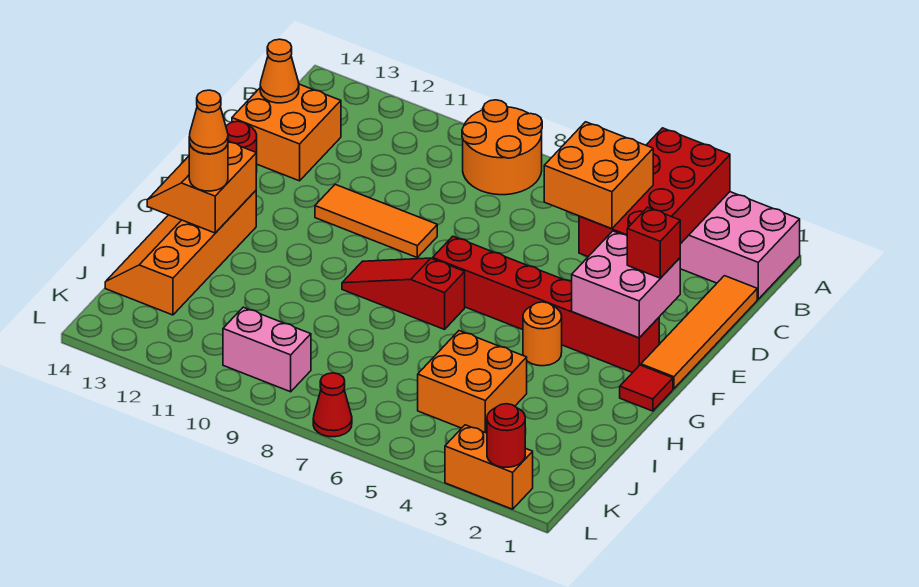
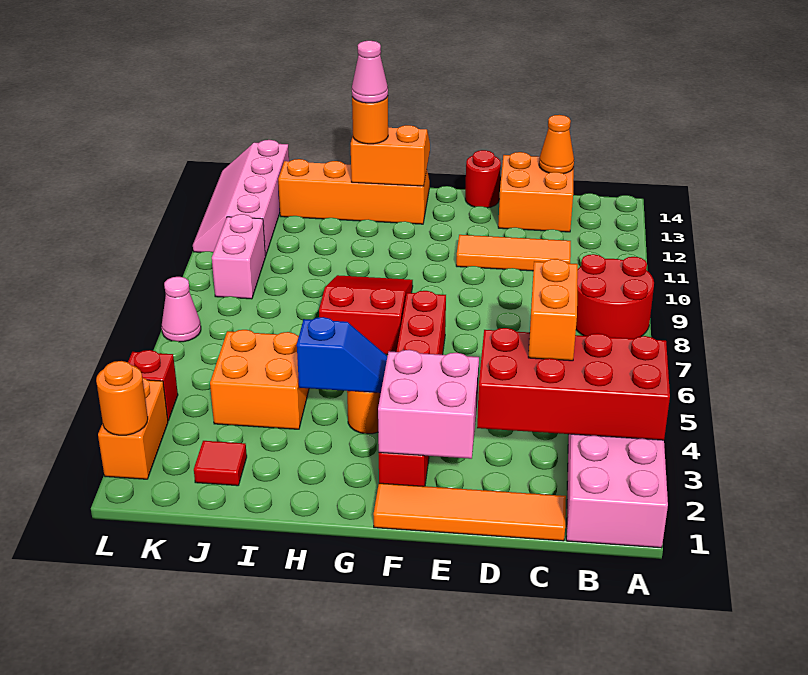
orange 2x2 round brick [462,100,542,195] -> red 2x2 round brick [576,254,654,339]
orange 2x2 brick [544,122,653,229] -> orange 1x2 brick [528,259,578,361]
red 1x1 brick [627,207,680,278] -> red 1x1 brick moved to [128,350,178,421]
orange 1x3 tile [315,184,437,257] -> orange 1x3 tile turned to [456,235,571,271]
red 1x1 tile [620,365,673,411] -> red 1x1 tile moved to [194,441,247,486]
none -> blue 1x2 slope [297,317,387,393]
red 1x3 slope [342,258,465,329] -> red 2x3 slope [319,275,413,355]
orange 1x1 cone [189,90,228,154] -> pink 1x1 cone [352,41,388,103]
none -> pink 2x4 slope [193,140,289,256]
red 1x1 round brick [487,404,525,467] -> orange 1x1 round brick [96,361,148,435]
red 1x1 cone [313,373,352,437] -> pink 1x1 cone [162,277,201,342]

